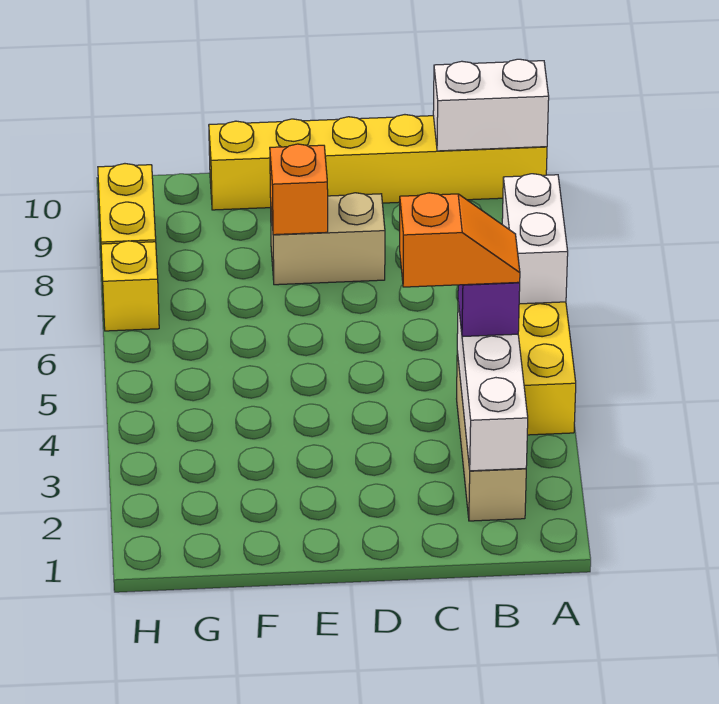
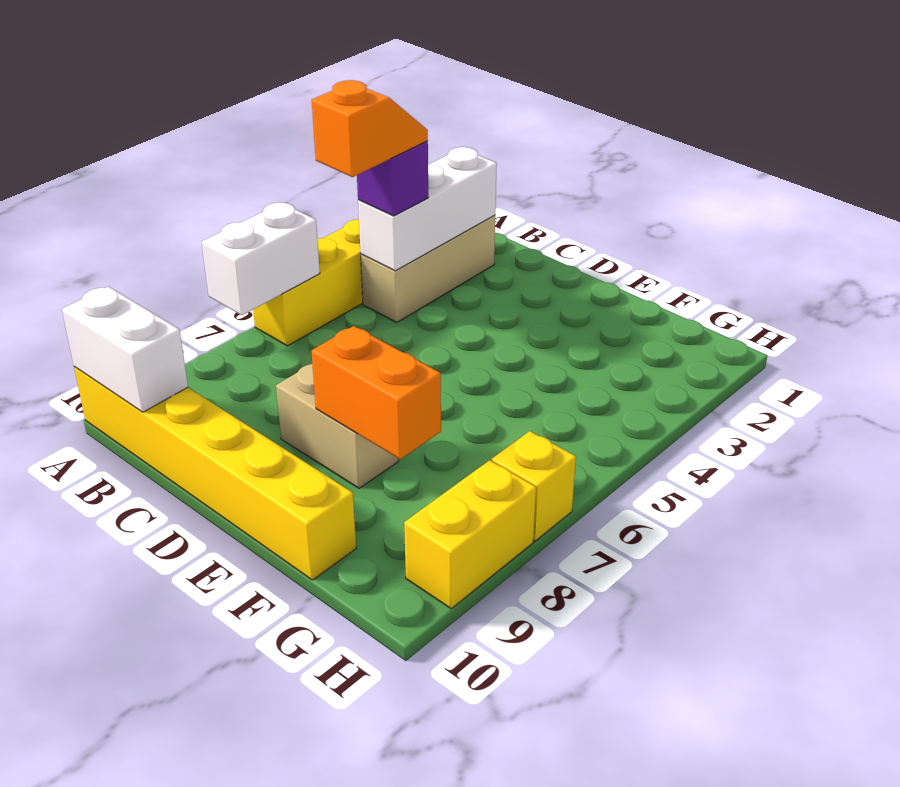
orange 1x2 slope [400,193,520,287] -> orange 1x2 slope turned to [312,80,428,177]
orange 1x1 brick [270,144,328,235] -> orange 1x2 brick [311,326,441,459]

